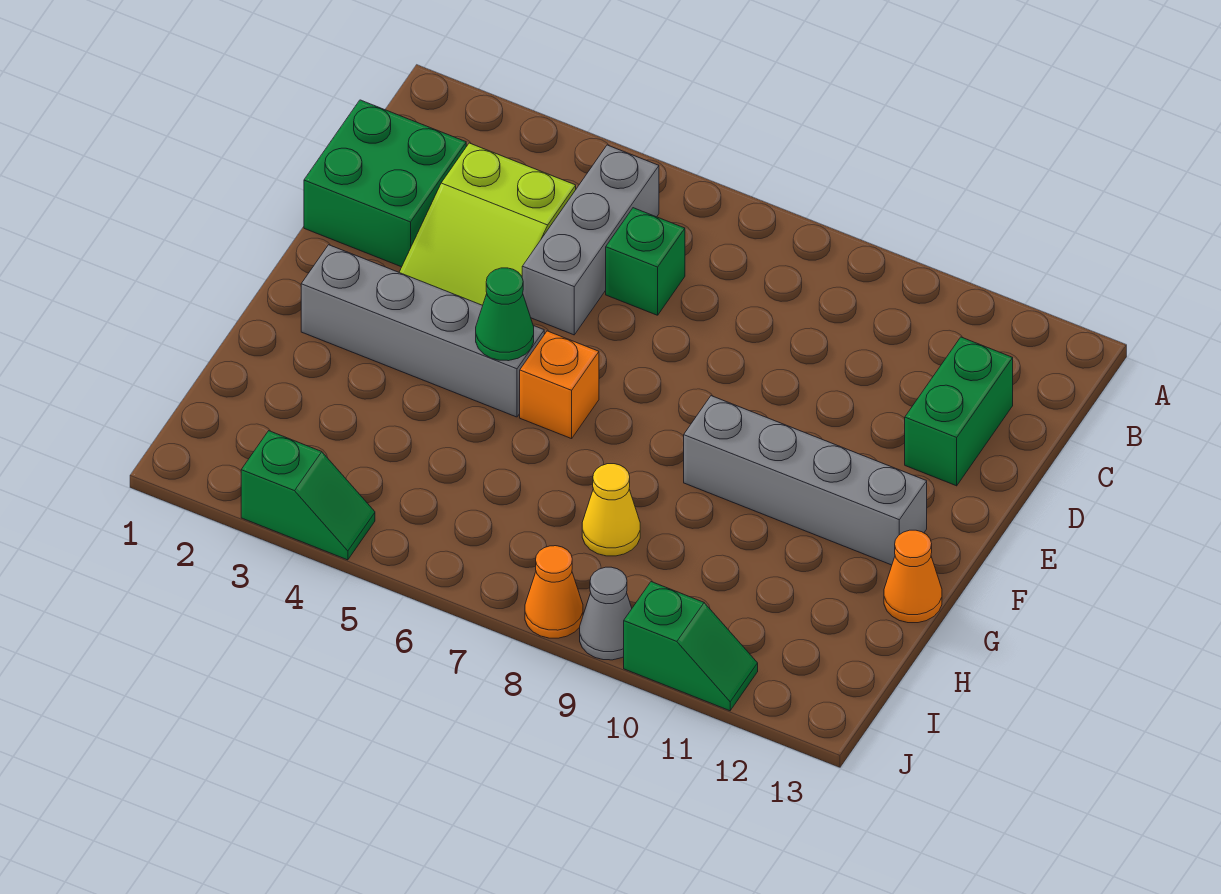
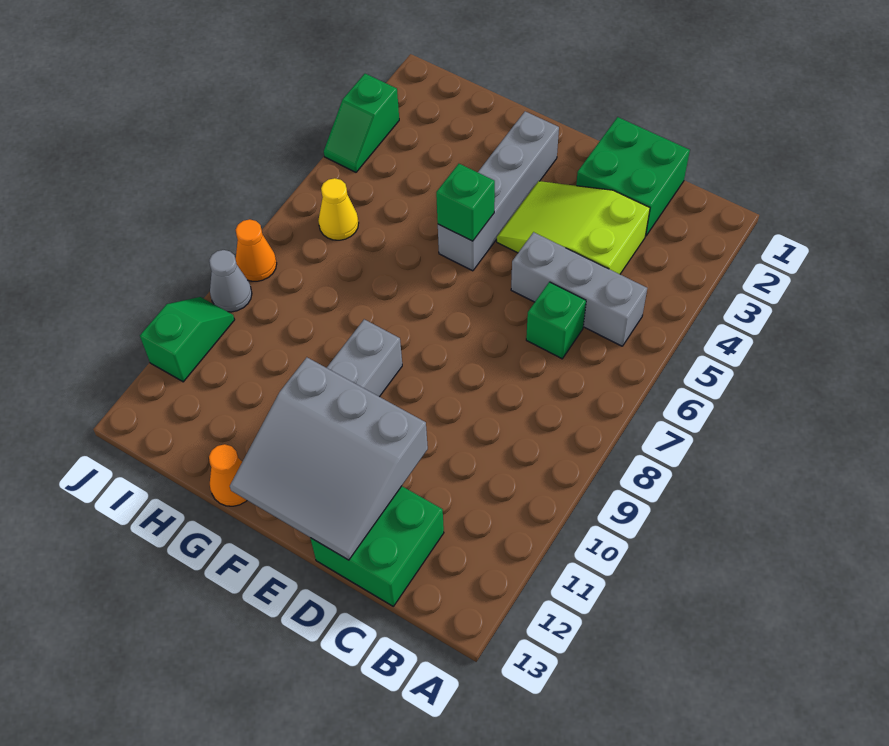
green 1x2 brick [905,337,1013,486] -> green 2x2 brick [310,486,444,606]
none -> grey 3x3 slope [230,358,428,560]
green 1x1 cone [476,268,534,361] -> green 1x1 brick [436,164,495,241]
orange 1x1 brick [520,331,599,439] -> none
yellow 1x1 cone [582,464,640,556] -> yellow 1x1 cone moved to [318,178,359,240]
green 1x2 slope [624,582,758,711] -> green 1x2 slope turned to [140,297,235,382]

